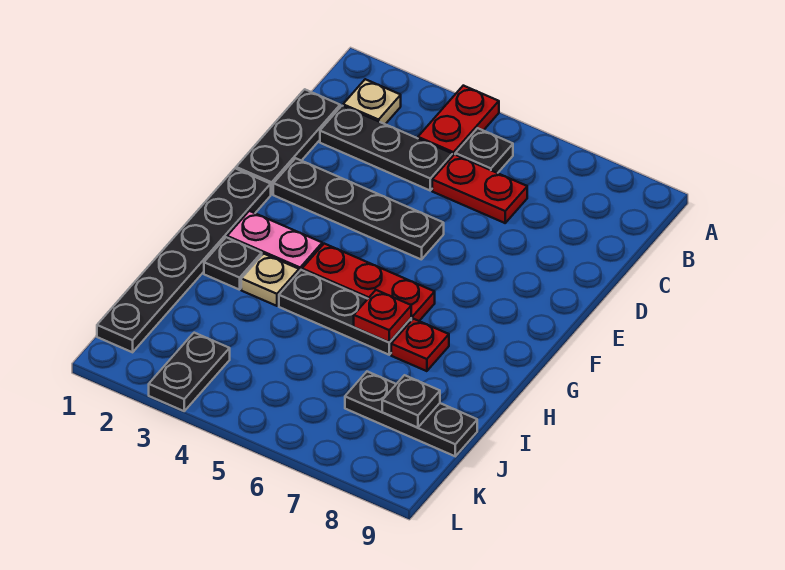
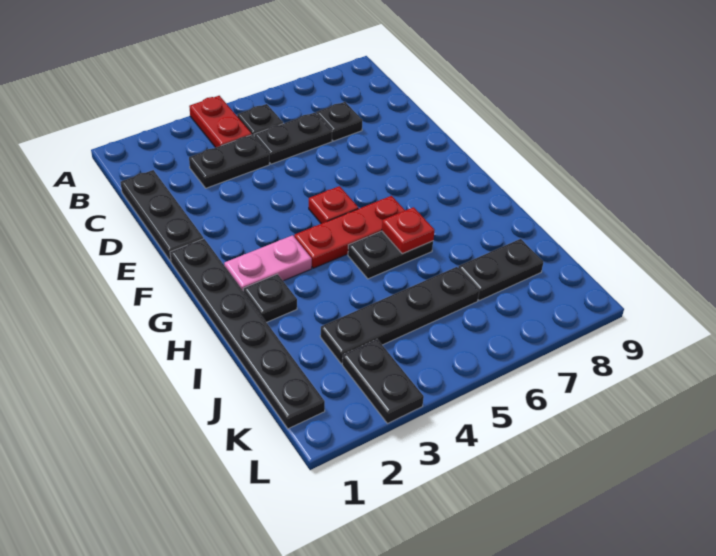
tan 1x1 plate [343,79,401,124] -> none
black 1x3 plate [320,106,452,190] -> black 1x2 plate [189,135,269,188]
red 1x2 plate [432,154,527,223] -> black 1x2 plate [254,113,332,164]
black 1x4 plate [273,158,444,260] -> black 1x4 plate moved to [320,267,479,364]
tan 1x1 plate [241,254,299,306] -> none
black 1x3 plate [279,270,411,355] -> black 1x2 plate [348,231,433,279]
red 1x1 plate [391,319,449,371] -> red 1x1 plate moved to [309,186,358,224]
black 1x3 plate [345,372,477,456] -> black 1x2 plate [458,239,543,301]
black 1x1 plate [382,375,440,428] -> black 1x1 plate moved to [316,102,363,141]

